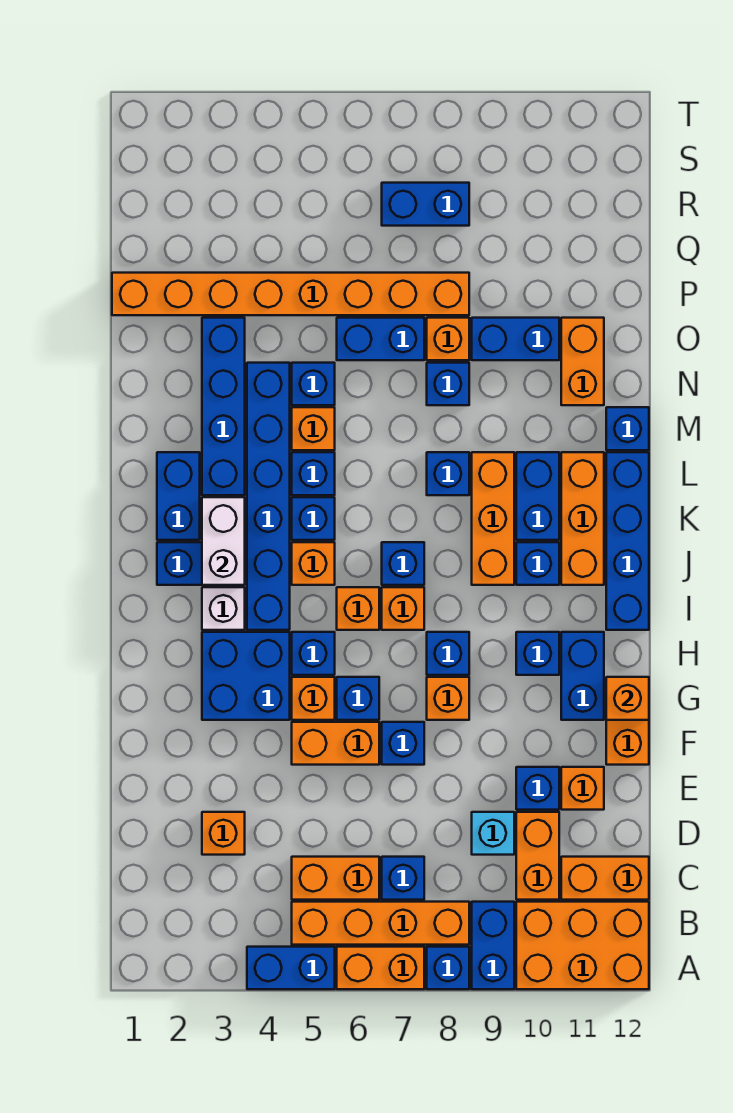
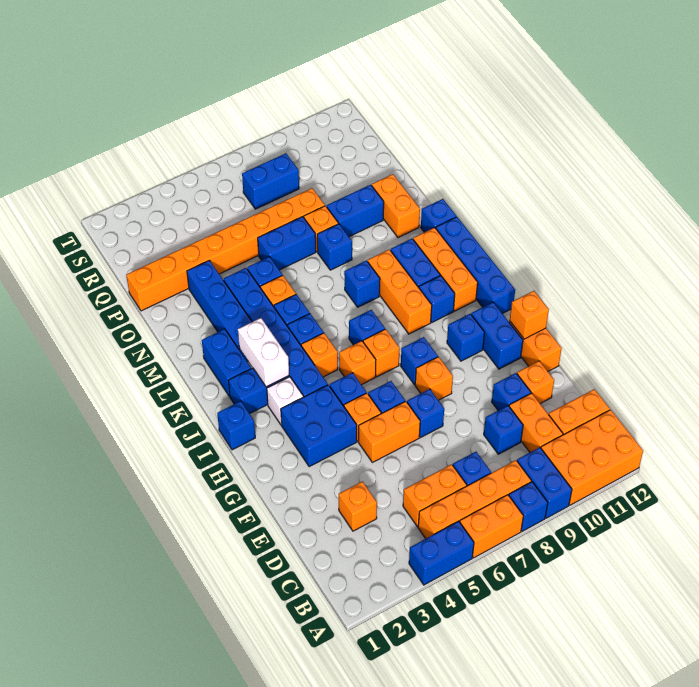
cyan 1x1 brick [472,812,514,855] -> blue 1x1 brick [484,406,523,454]
none -> blue 1x1 brick [217,401,255,450]

